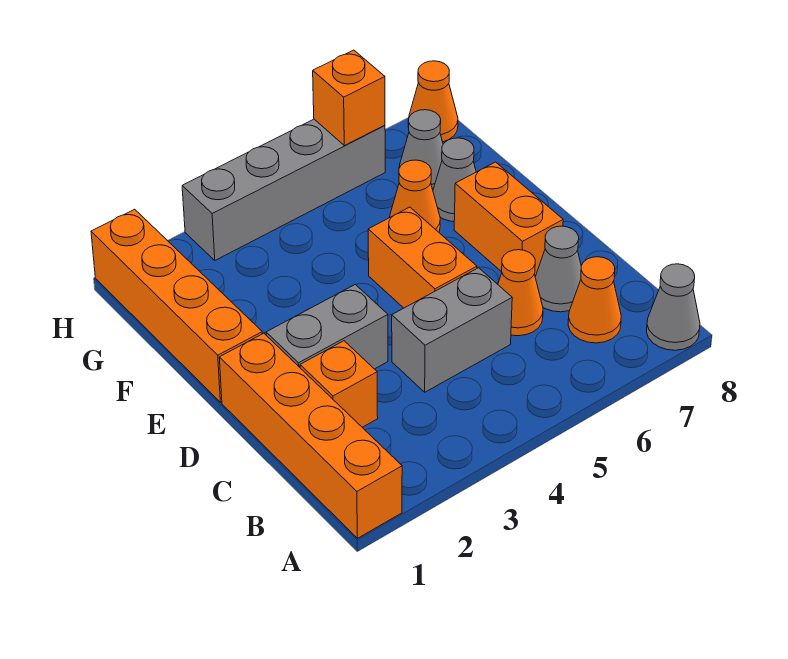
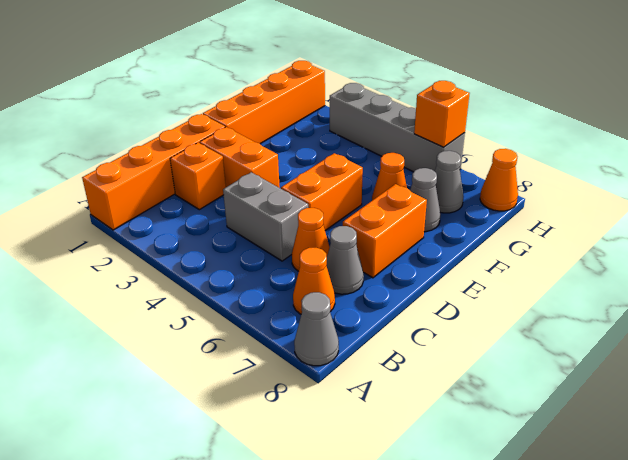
grey 1x2 brick [266,284,388,369] -> orange 1x2 brick [200,127,280,188]

